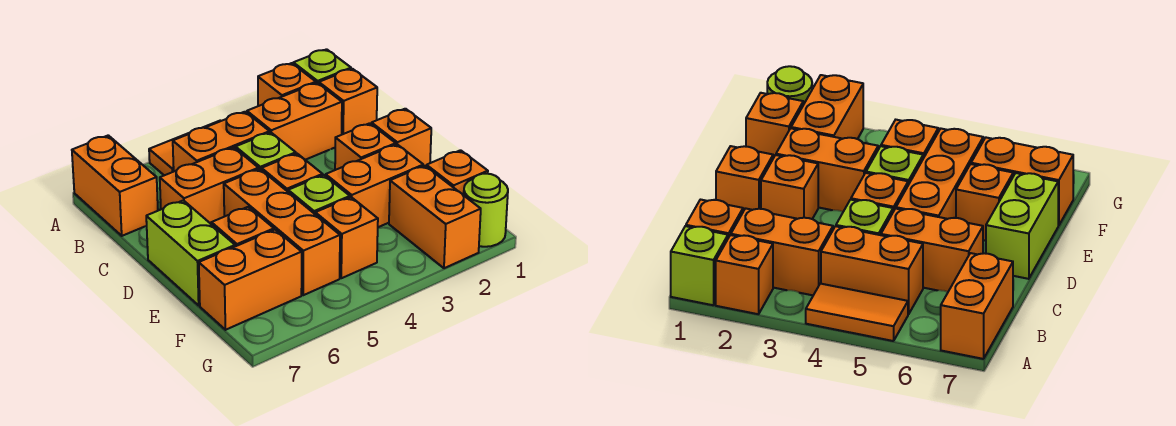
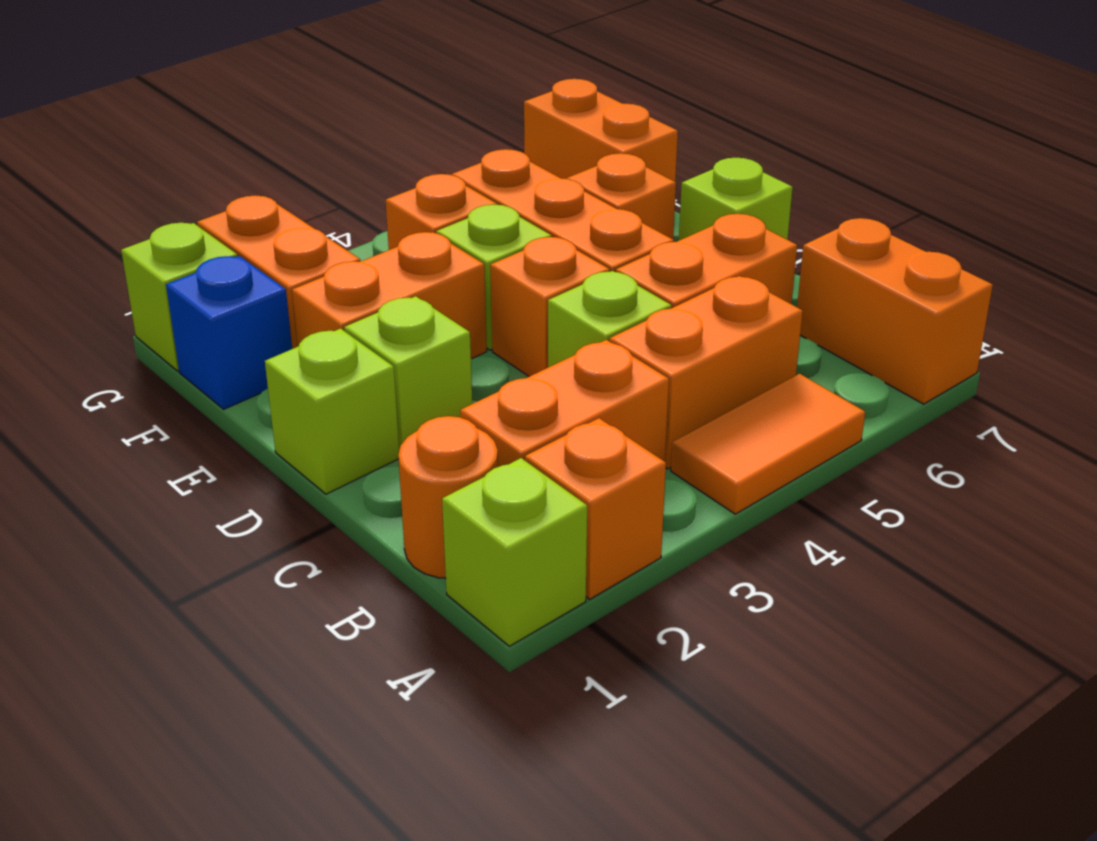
orange 1x1 brick [319,69,377,134] -> orange 1x1 round brick [398,416,498,578]
orange 1x1 brick [372,109,431,166] -> lime 1x1 brick [265,329,399,494]
orange 1x1 brick [335,123,396,170] -> lime 1x1 brick [344,296,472,450]
lime 1x2 brick [146,200,235,305] -> lime 1x1 brick [679,158,793,240]
orange 1x1 brick [426,150,488,195] -> blue 1x1 brick [166,256,292,409]
orange 1x2 brick [199,230,302,330] -> orange 1x2 brick turned to [524,79,678,181]
lime 1x1 round brick [464,174,508,247] -> lime 1x1 brick [121,223,237,371]

